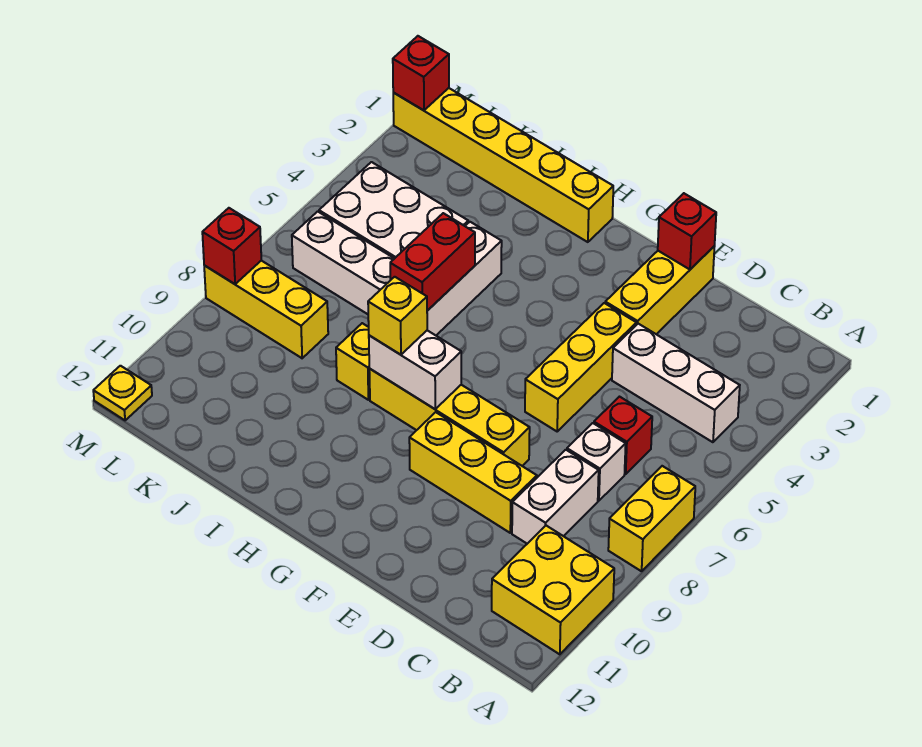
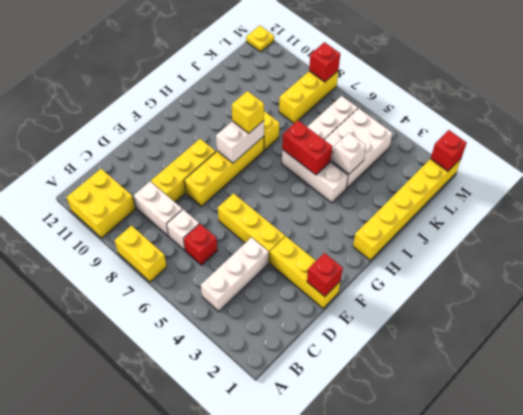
none -> white 1x1 brick [332,133,366,174]

